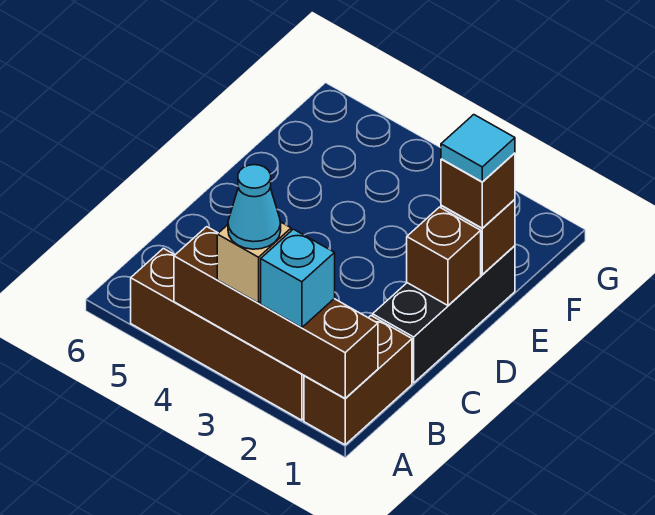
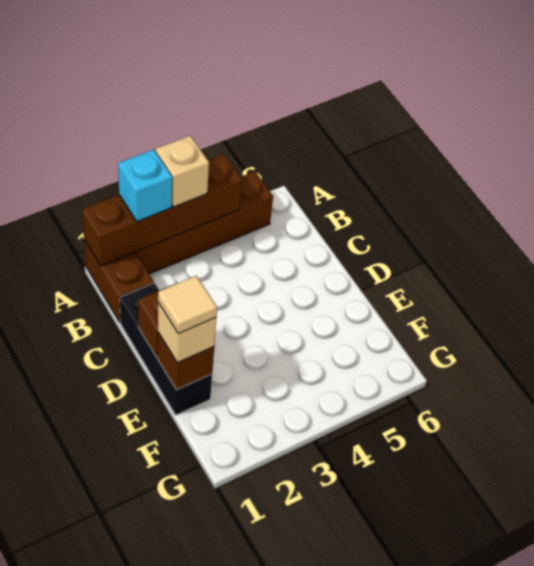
cyan 1x1 cone [228,165,281,249] -> none
brown 1x1 brick [441,153,515,228] -> tan 1x1 brick [158,302,216,363]
cyan 1x1 tile [441,115,515,182] -> tan 1x1 tile [158,276,217,334]

